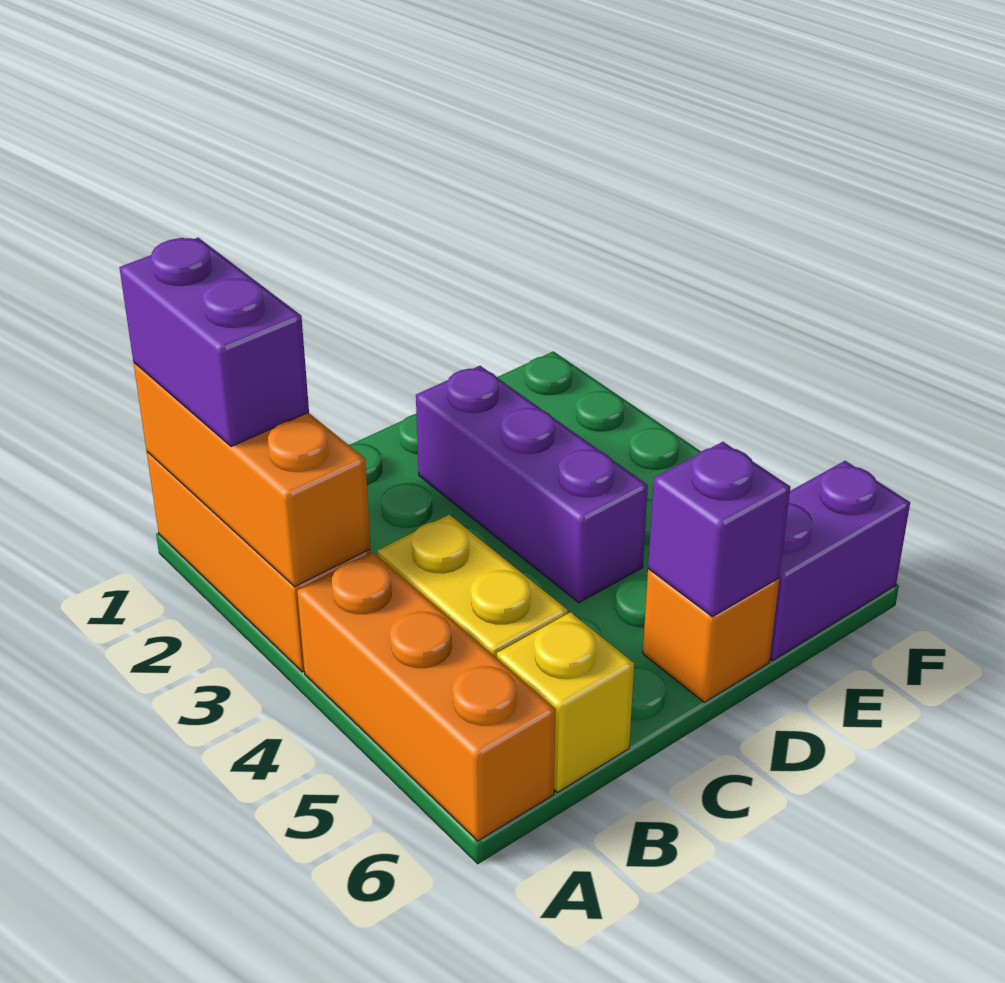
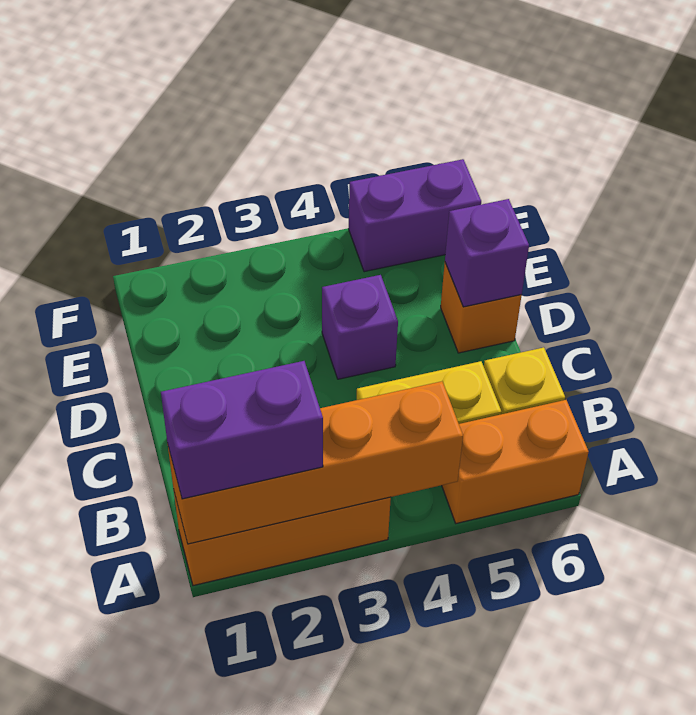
orange 1x3 brick [134,363,370,587] -> orange 1x4 brick [168,381,463,544]
orange 1x3 brick [297,553,556,841] -> orange 1x2 brick [442,400,589,523]
purple 1x3 brick [416,366,648,603] -> purple 1x1 brick [322,275,398,379]
purple 1x2 brick [770,461,910,661] -> purple 1x2 brick turned to [349,159,481,272]

